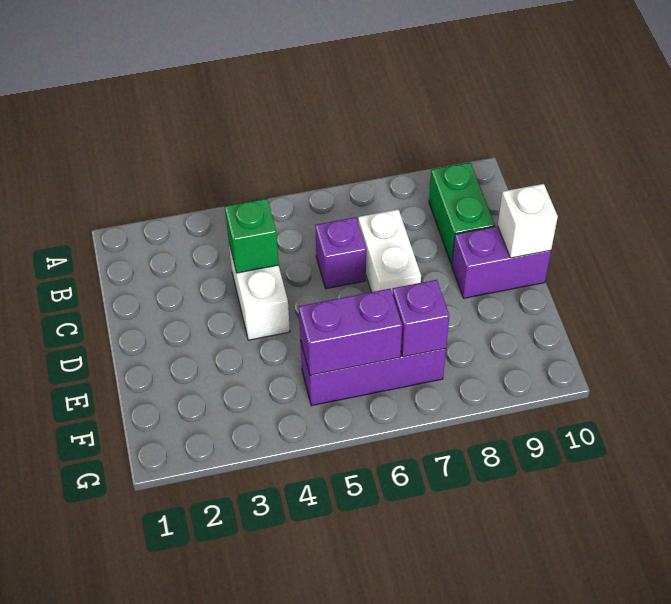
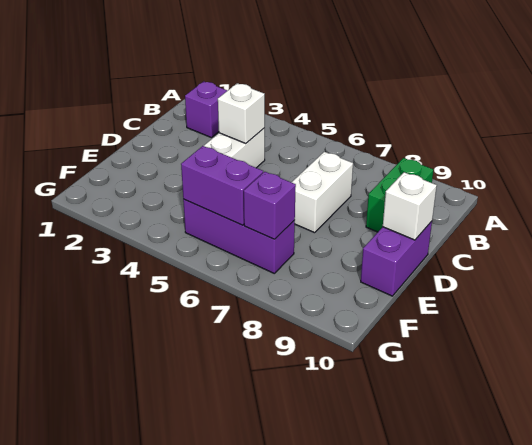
green 1x1 brick [225,199,279,273] -> white 1x1 brick [218,83,265,143]
purple 1x1 brick [315,217,366,289] -> purple 1x1 brick moved to [185,81,227,137]
purple 1x2 brick [452,226,551,298] -> purple 1x2 brick turned to [361,221,432,296]

